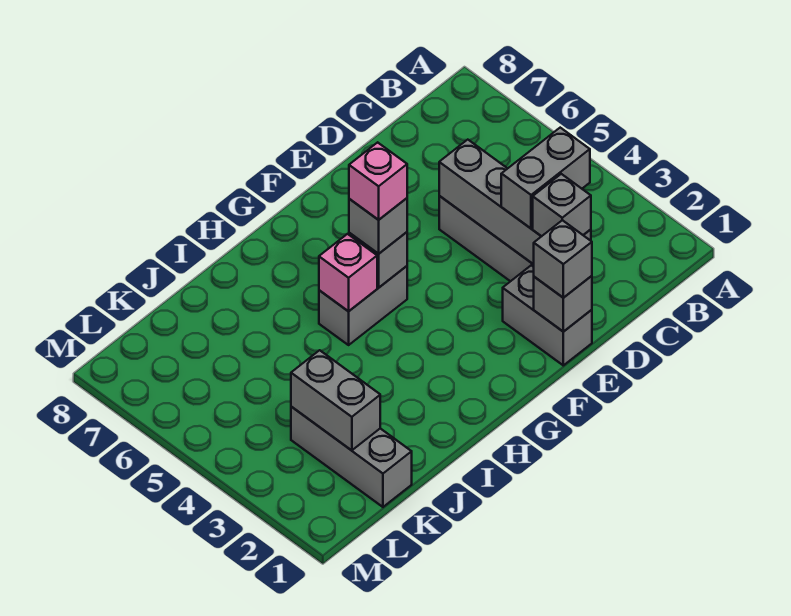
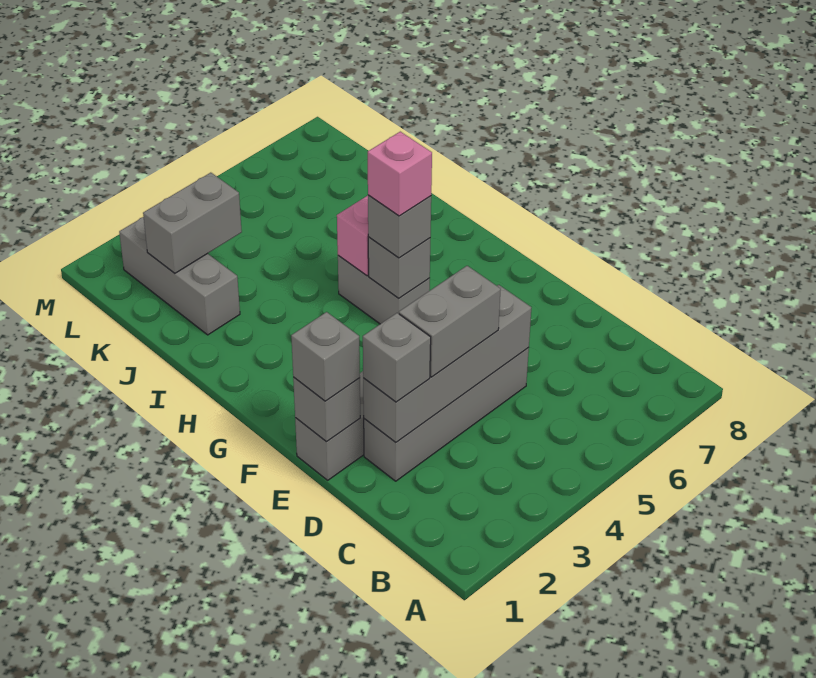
grey 1x2 brick [501,128,590,228] -> grey 1x2 brick turned to [399,266,501,377]
grey 1x3 brick [291,407,412,507] -> grey 1x3 brick turned to [119,217,240,335]

